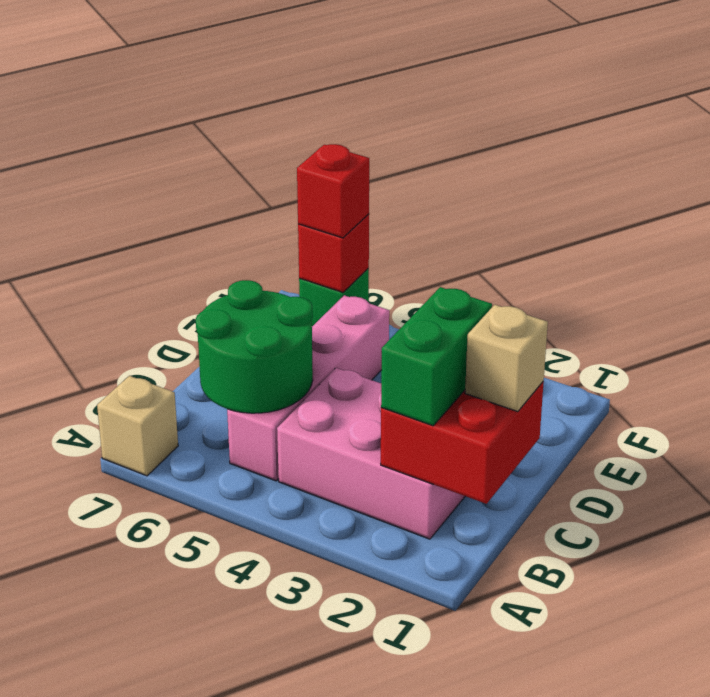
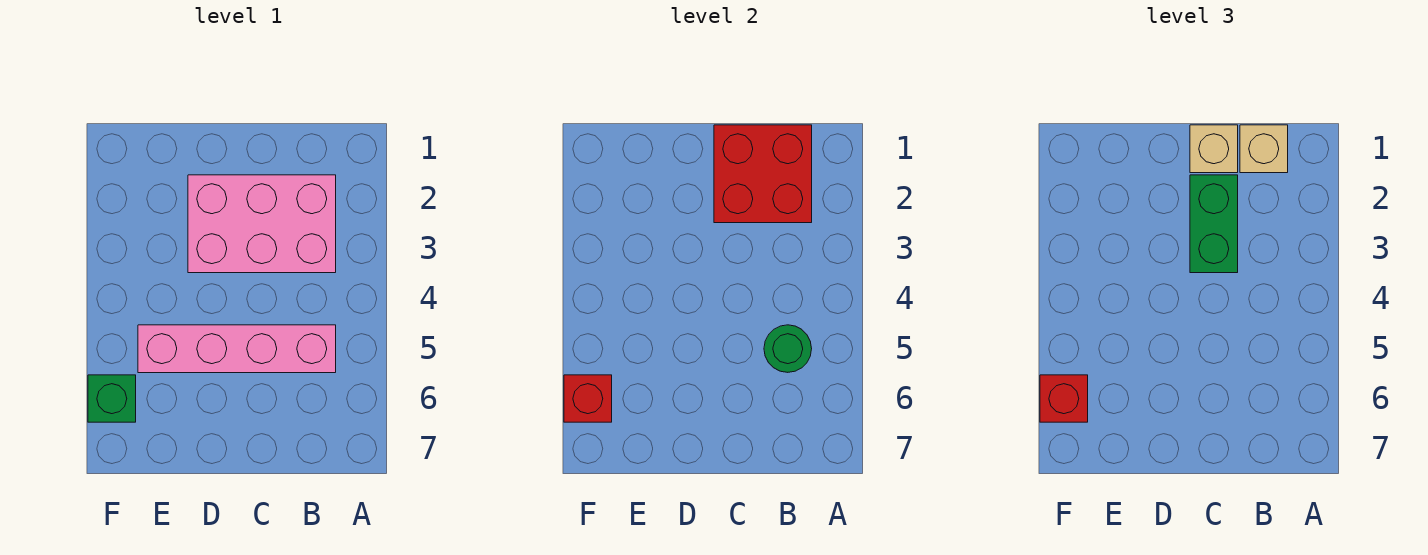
tan 1x1 brick [97,376,178,476] -> tan 1x1 brick moved to [1240,125,1288,173]
pink 2x3 brick [277,368,465,539] -> pink 2x3 brick turned to [188,175,336,273]
green 1x2 brick [381,287,492,426] -> green 1x2 brick turned to [1190,175,1238,273]
green 2x2 round brick [196,280,313,413] -> green 1x1 round brick [764,325,812,372]

